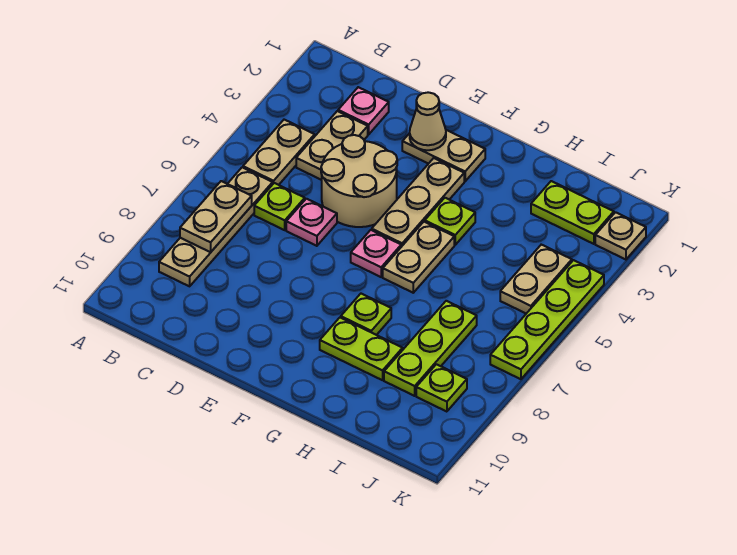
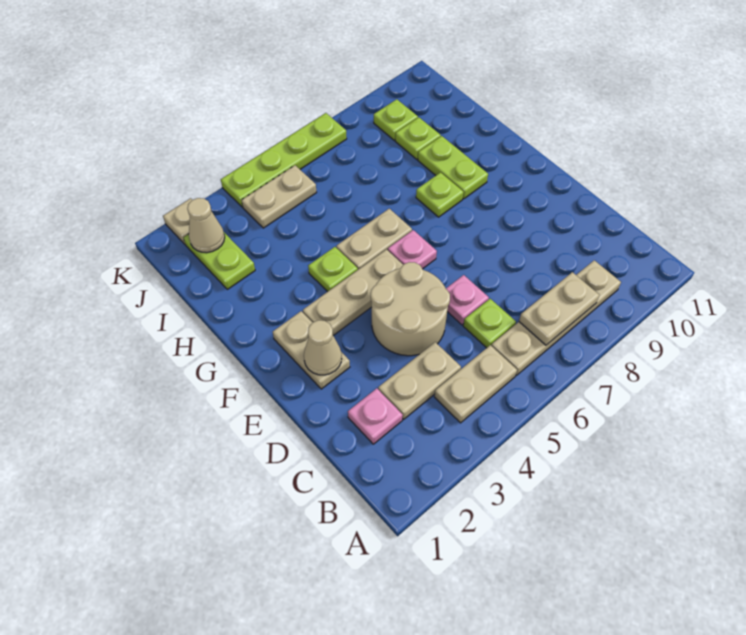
lime 1x3 plate [384,301,477,396] -> lime 1x1 plate [395,117,441,159]
none -> tan 1x1 cone [187,198,225,253]

